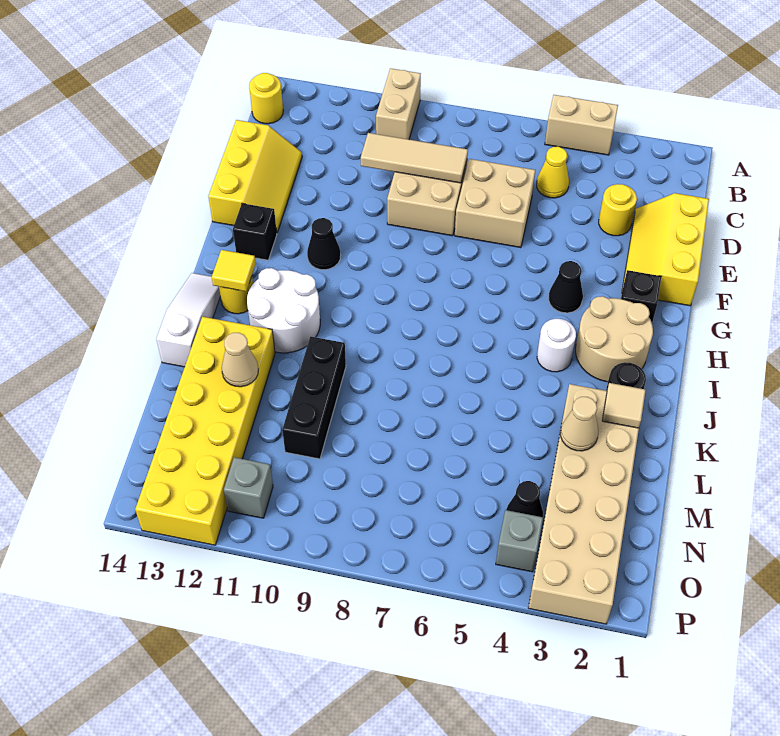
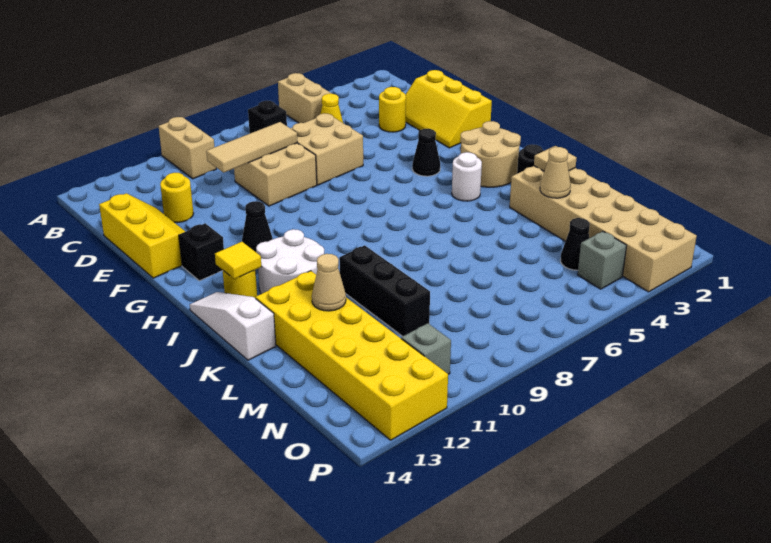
tan 1x2 brick [545,95,618,155] -> tan 1x2 brick turned to [278,73,332,123]
yellow 1x1 round brick [249,73,283,124] -> yellow 1x1 round brick moved to [160,173,194,223]
black 1x1 brick [621,270,661,322] -> black 1x1 brick moved to [248,101,287,133]

